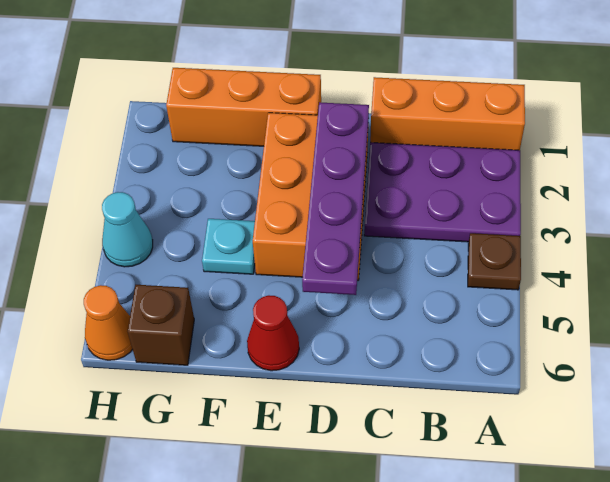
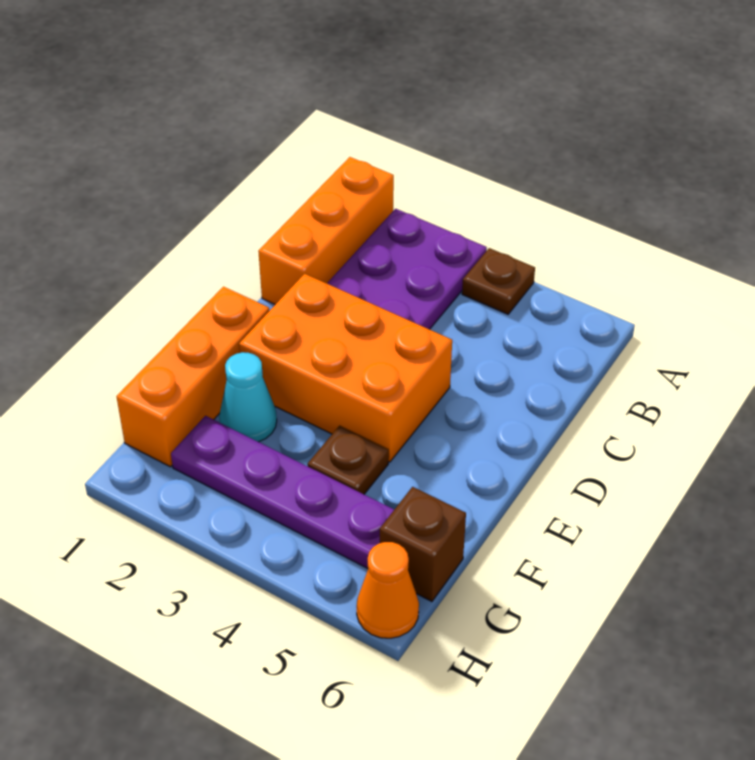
purple 1x4 plate [302,102,369,295] -> purple 1x4 plate moved to [171,416,394,568]
red 1x1 cone [247,295,299,371] -> none
cyan 1x1 plate [202,219,255,274] -> brown 1x1 plate [307,426,389,494]
cyan 1x1 cone [102,192,153,267] -> cyan 1x1 cone moved to [219,352,277,442]

